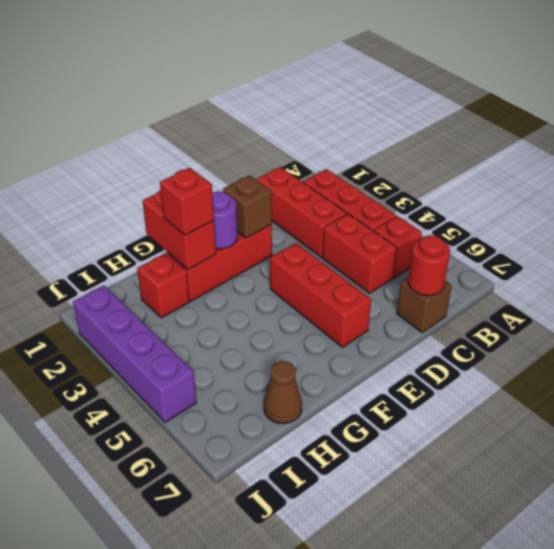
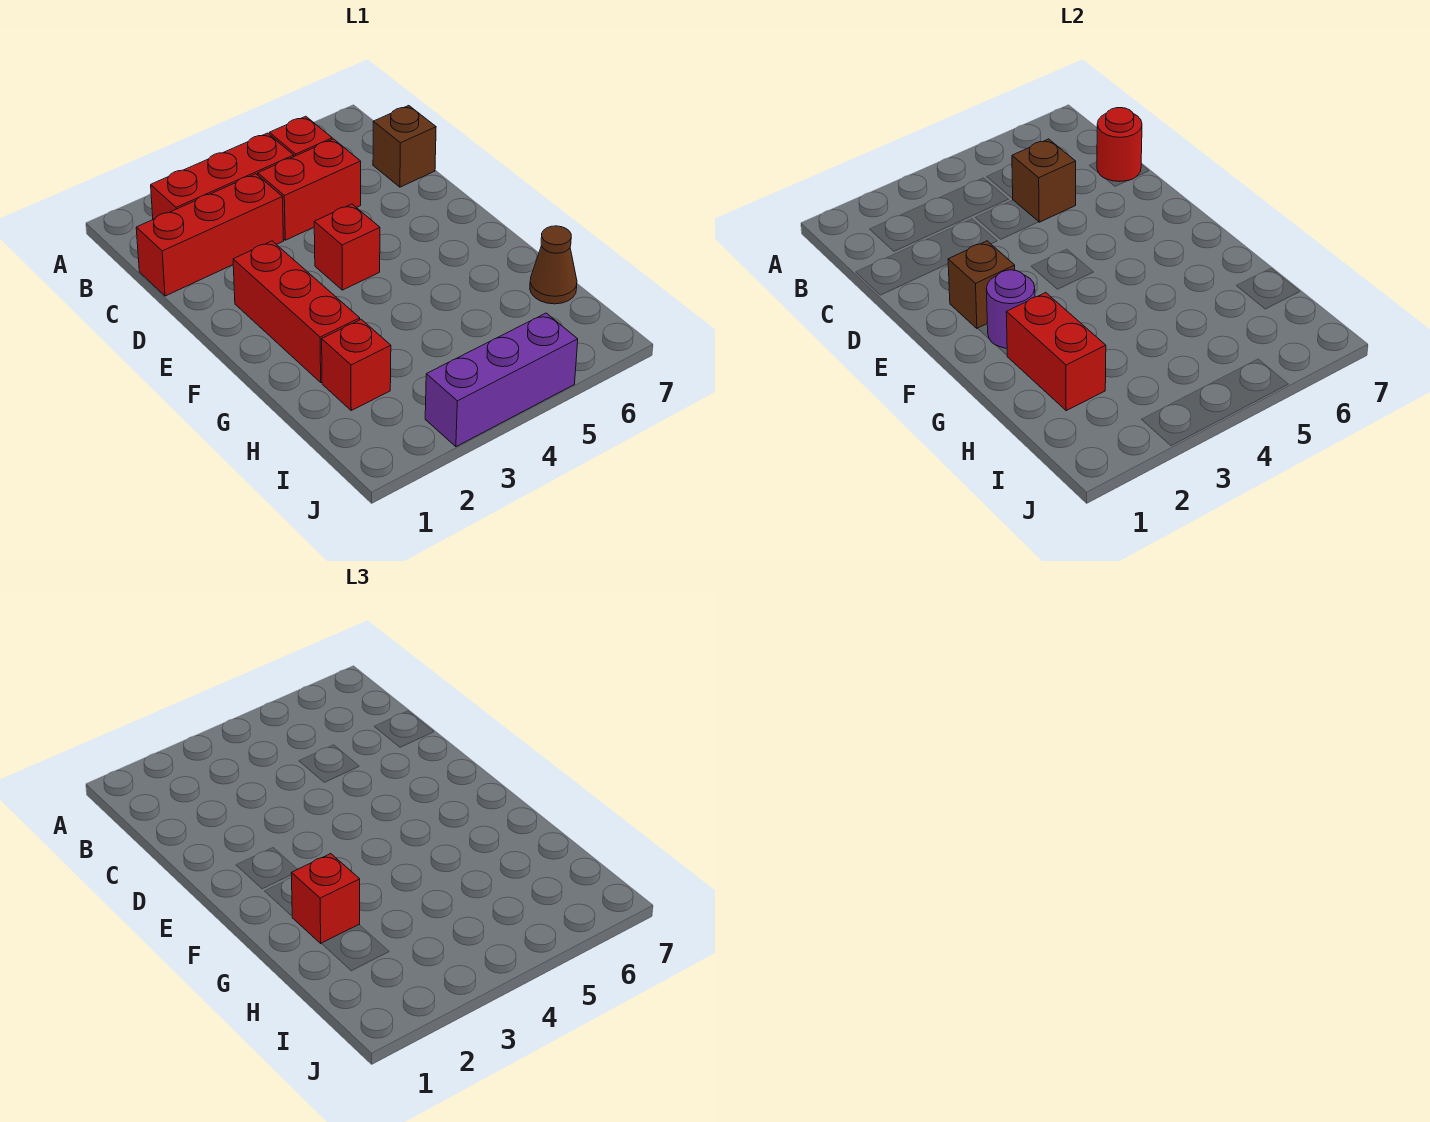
none -> brown 1x1 brick [1012,139,1076,222]
red 1x3 brick [270,243,371,347] -> red 1x1 brick [314,204,380,290]
red 1x2 brick [143,190,216,269] -> red 1x2 brick turned to [1006,293,1106,410]
purple 1x4 brick [73,286,196,422] -> purple 1x3 brick [425,313,578,447]

